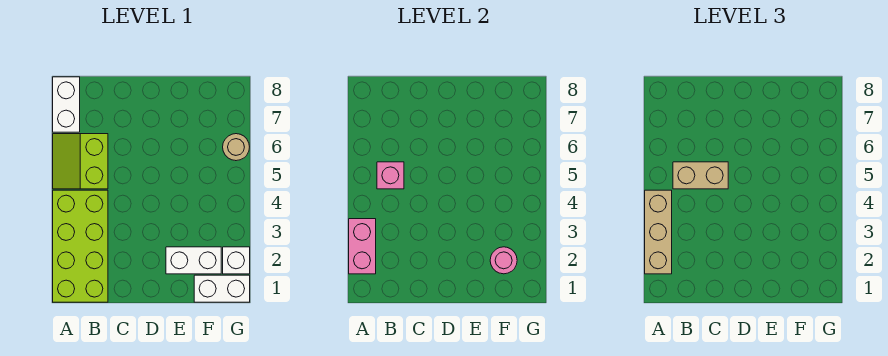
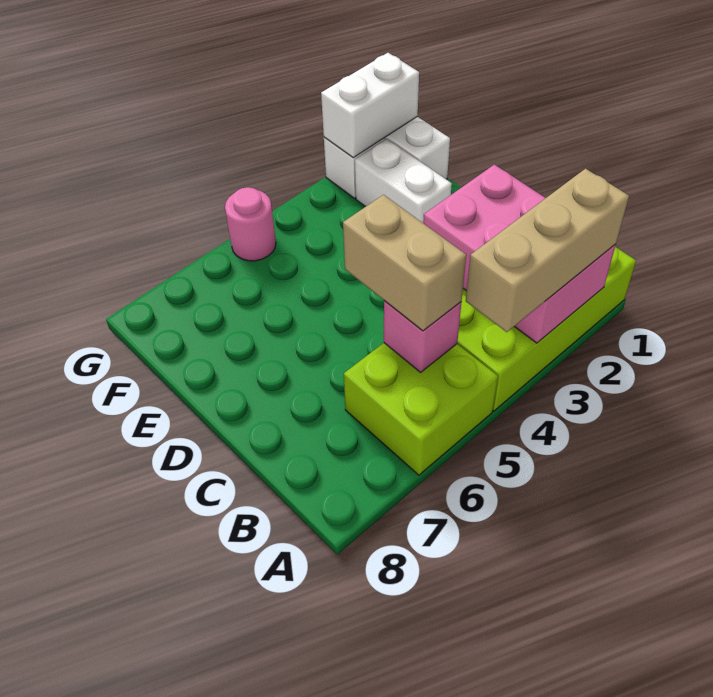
pink 1x2 brick [349,219,376,274] -> pink 2x3 brick [423,164,616,343]
lime 2x2 slope [53,134,108,189] -> lime 2x2 brick [344,343,498,475]
white 1x2 brick [53,77,80,132] -> white 1x2 brick moved to [321,53,419,157]
pink 1x1 round brick [490,247,517,274] -> pink 1x1 round brick moved to [225,187,276,261]
tan 1x1 round brick [223,134,249,161] -> none

